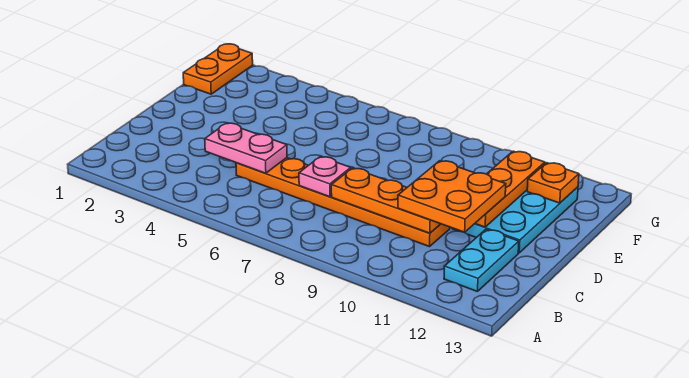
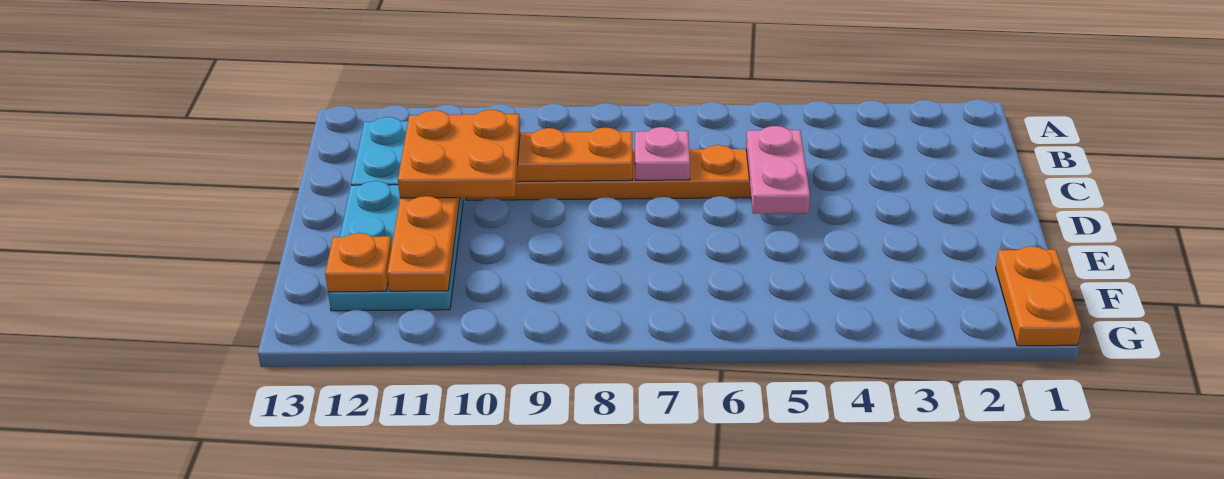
pink 1x2 plate [205,123,287,173] -> pink 1x2 plate turned to [746,126,810,214]

